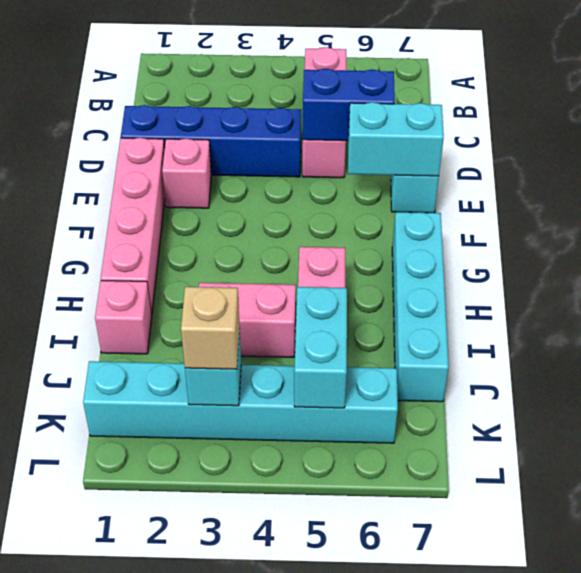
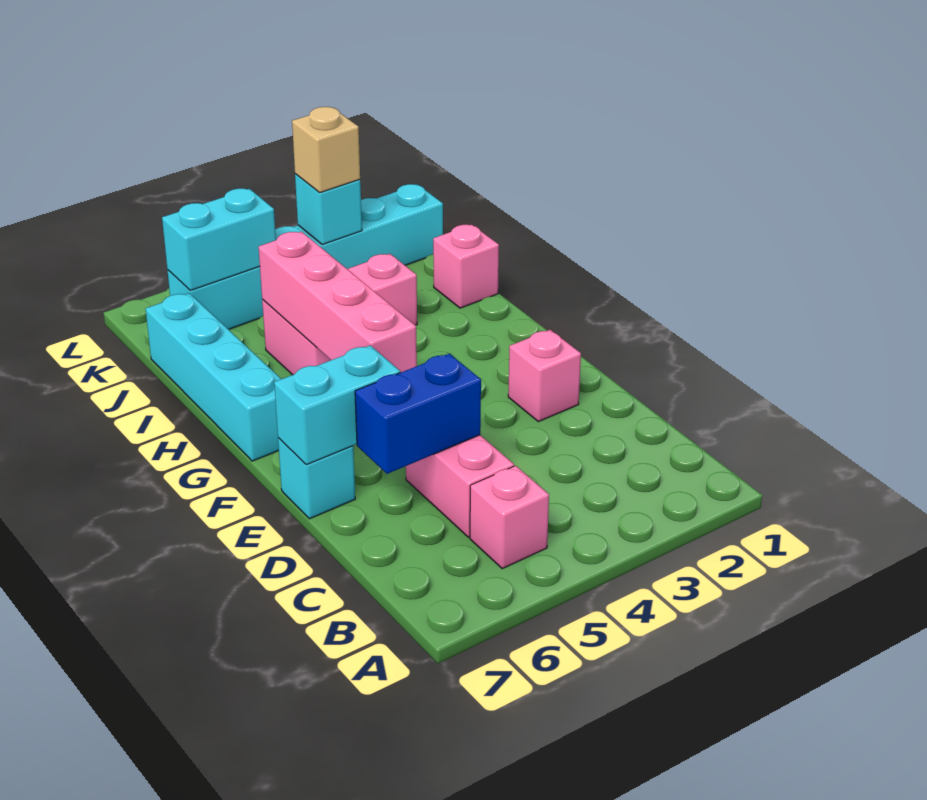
blue 1x4 brick [121,105,301,177] -> none
pink 1x4 brick [101,138,165,315] -> pink 1x4 brick moved to [259,232,417,373]
cyan 1x2 brick [294,287,347,408] -> cyan 1x2 brick turned to [162,188,276,290]

